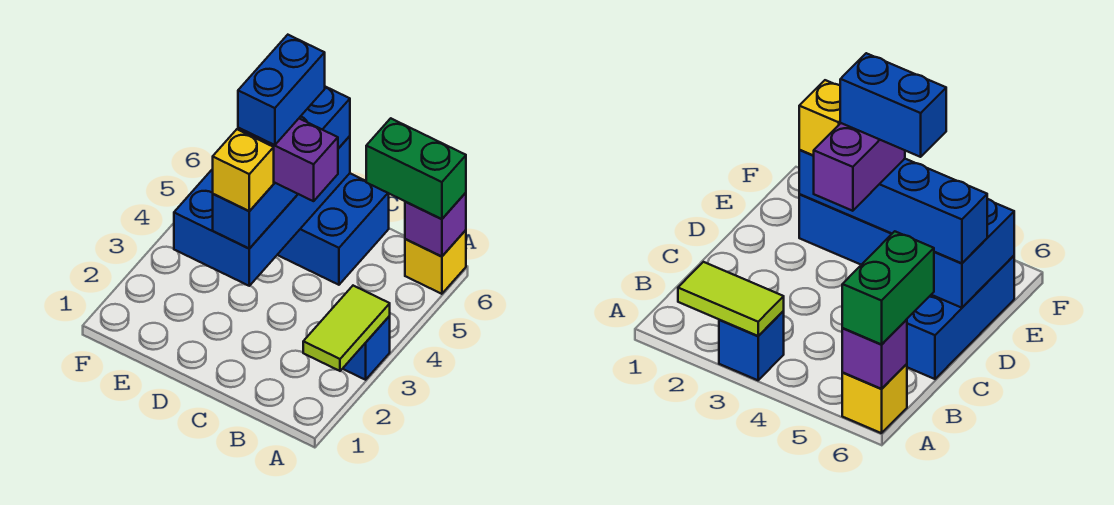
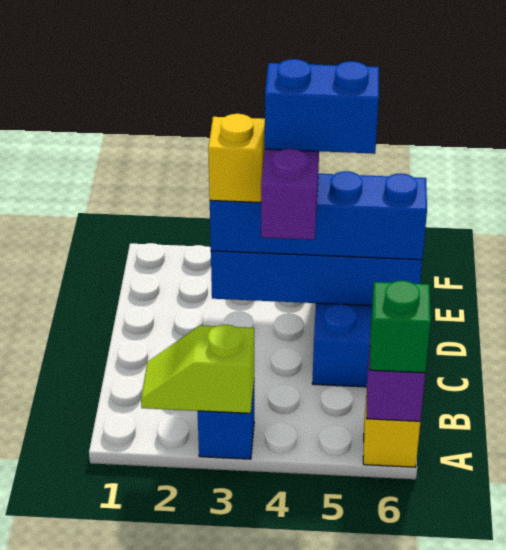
lime 1x2 tile [303,286,390,371] -> lime 1x2 slope [141,325,254,413]
green 1x2 brick [366,118,466,219] -> green 1x1 brick [370,280,431,373]

